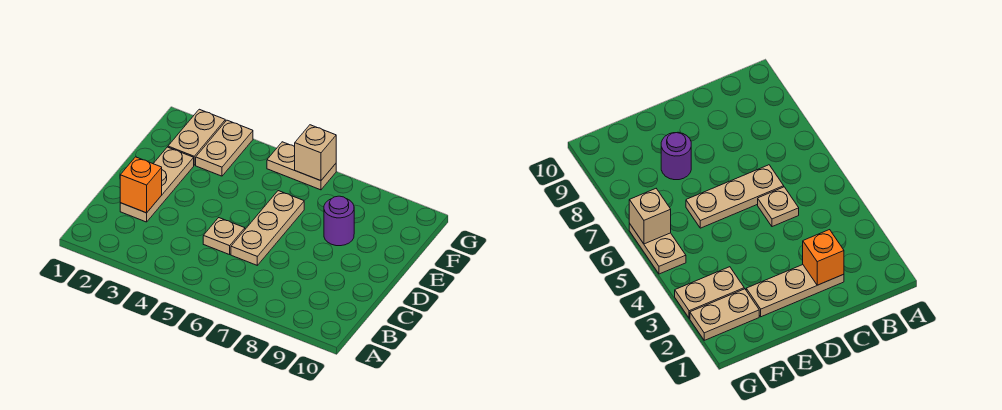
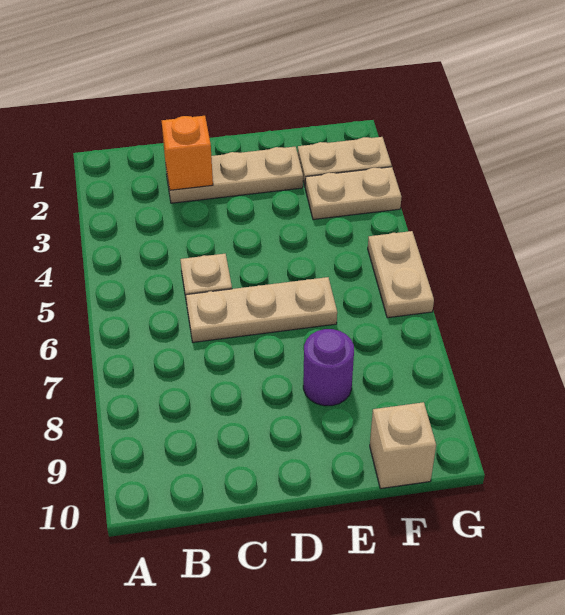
tan 1x1 brick [295,125,336,181] -> tan 1x1 brick moved to [370,402,436,489]

